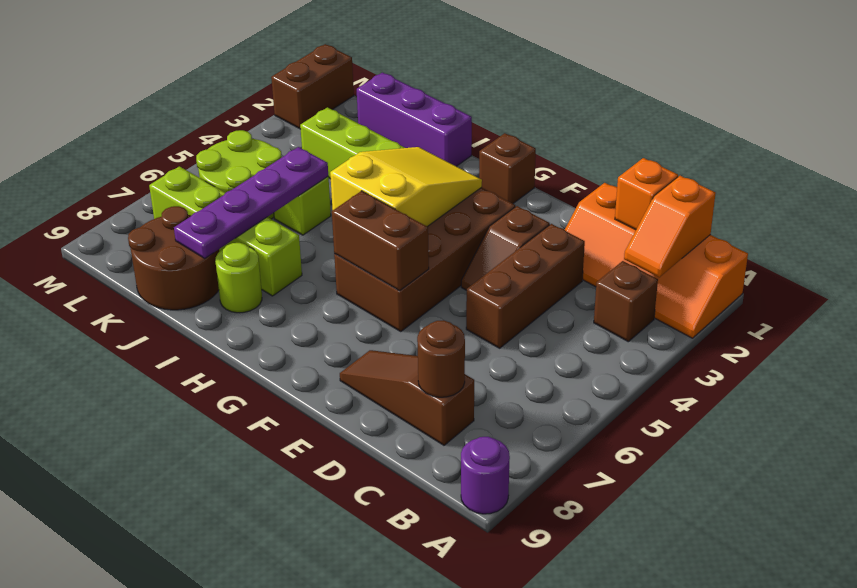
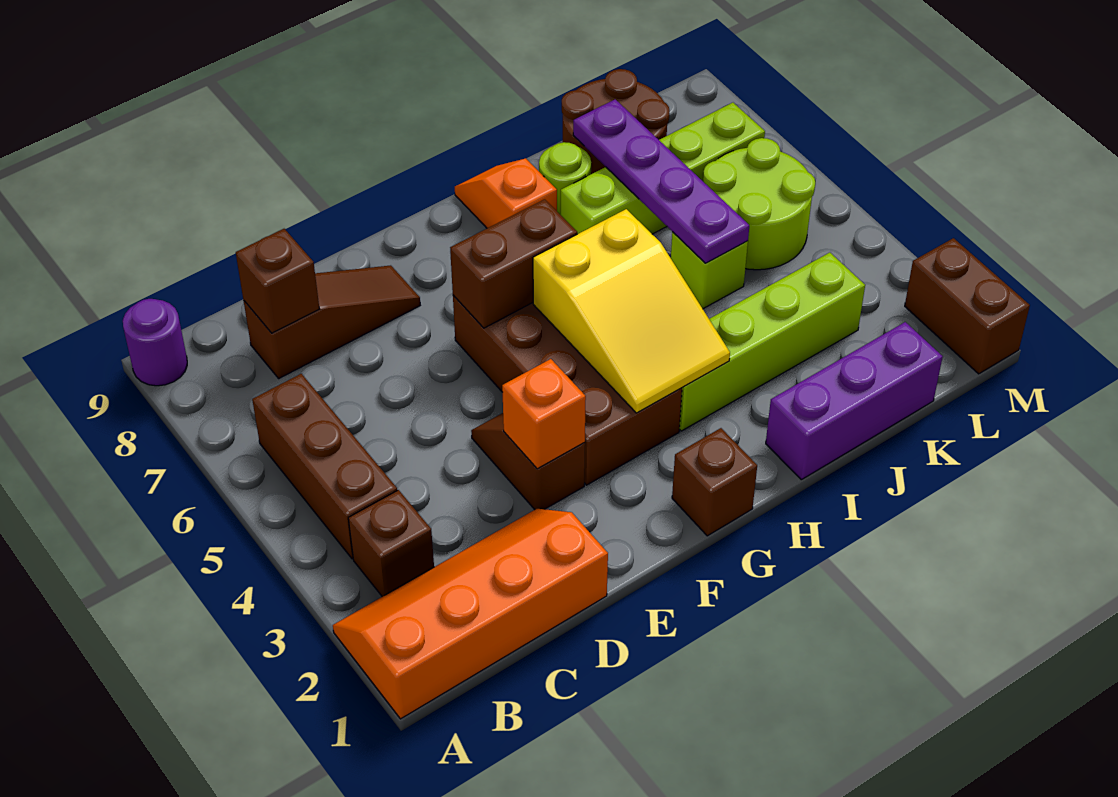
orange 1x2 slope [624,176,716,277] -> orange 1x2 slope moved to [455,158,557,228]
orange 1x1 brick [615,158,678,230] -> orange 1x1 brick moved to [502,359,586,469]
brown 1x1 round brick [417,320,465,397] -> brown 1x1 brick [236,229,319,333]
brown 1x3 brick [466,224,585,348] -> brown 1x3 brick moved to [252,374,397,559]

